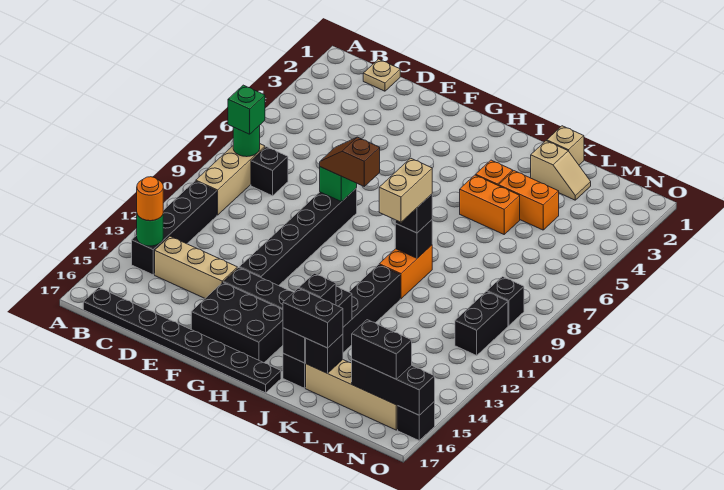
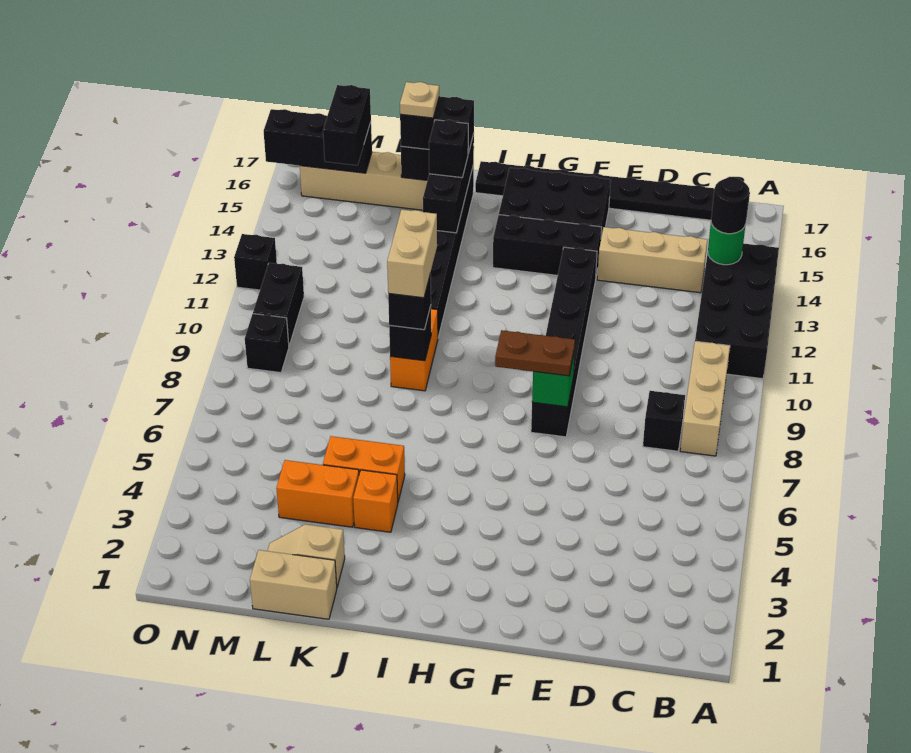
green 1x1 round brick [233,125,260,157] -> none
green 1x1 brick [228,85,265,134] -> none
black 1x4 brick [132,181,217,275] -> black 2x4 brick [695,243,779,379]
orange 1x1 round brick [137,177,163,221] -> black 1x1 round brick [711,177,749,234]
tan 1x1 plate [363,59,400,91] -> tan 1x1 plate moved to [400,82,439,118]
brown 1x2 slope [320,137,380,186] -> brown 1x2 plate [495,330,575,376]
tan 1x1 brick [547,126,584,165] -> tan 1x2 brick [250,550,337,619]
black 1x2 brick [352,320,412,379] -> black 1x2 brick turned to [323,85,371,165]
black 1x1 brick [398,401,435,440] -> black 1x1 brick moved to [234,234,277,290]

